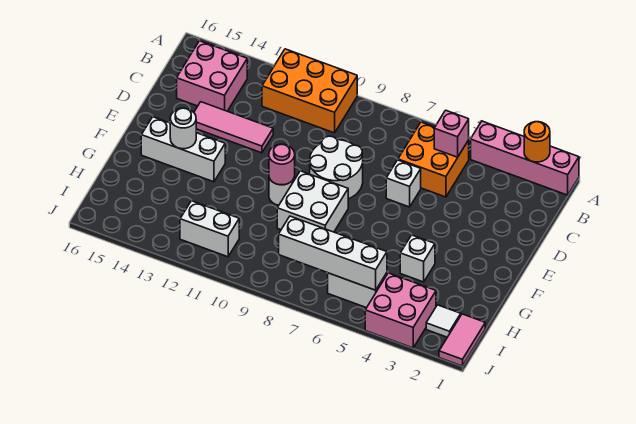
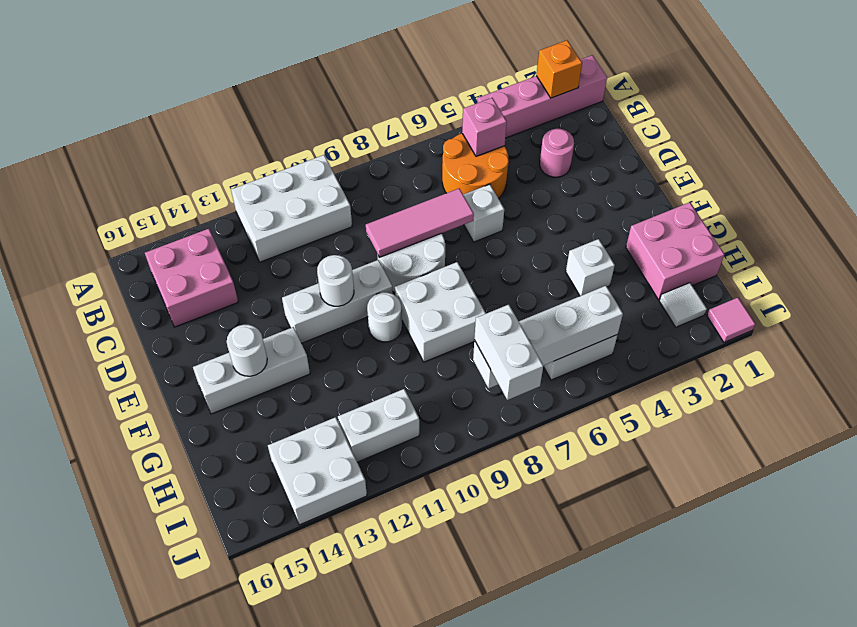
orange 1x1 round brick [524,122,550,162] -> orange 1x1 brick [536,40,582,98]
orange 2x3 brick [262,49,357,133] -> white 2x3 brick [231,155,352,262]
orange 2x2 brick [398,122,469,197] -> orange 2x2 round brick [442,133,509,198]
pink 1x3 tile [194,102,273,153] -> pink 1x3 tile moved to [366,189,474,257]
none -> white 1x3 brick [282,260,393,343]
none -> white 1x1 round brick [317,255,354,306]
pink 1x1 round brick [269,144,295,185] -> pink 1x1 round brick moved to [540,129,574,177]
pink 1x2 tile [439,314,485,366] -> pink 1x1 tile [707,298,755,342]
pink 2x2 brick [365,273,436,348] -> pink 2x2 brick moved to [626,202,724,300]
none -> white 1x2 brick [474,305,543,400]
none -> white 2x2 brick [268,417,367,525]

